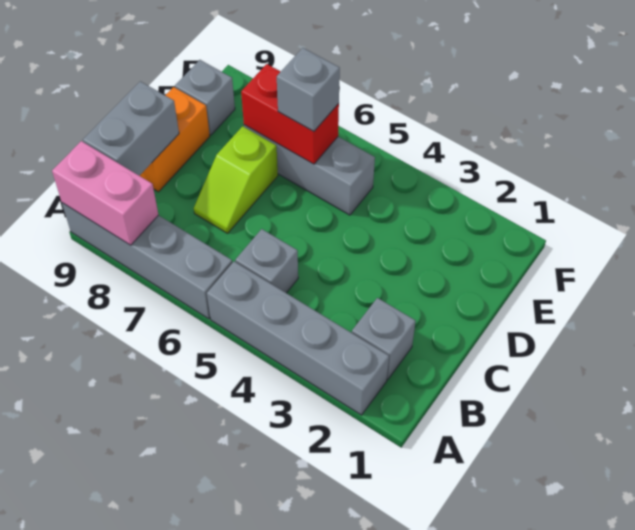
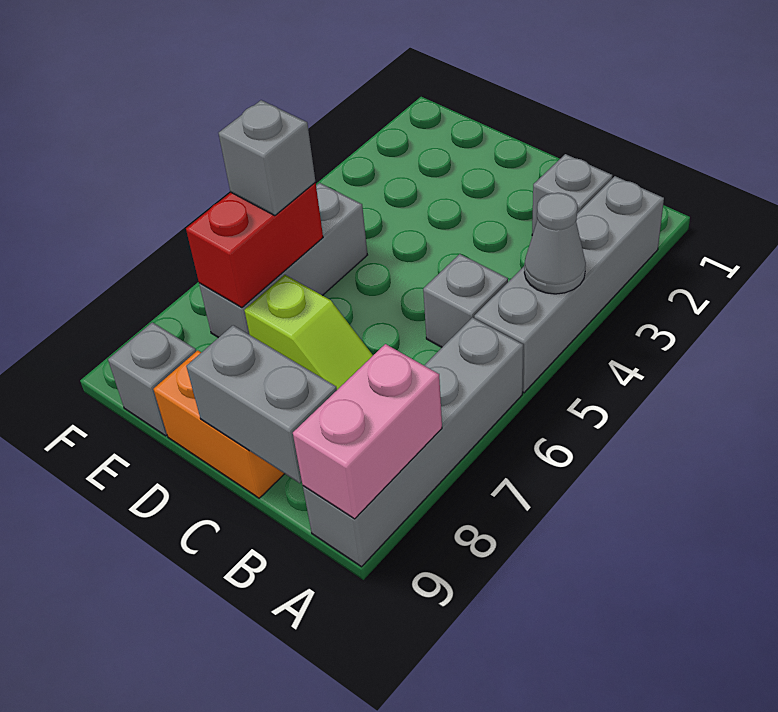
none -> grey 1x1 cone [524,193,586,294]

